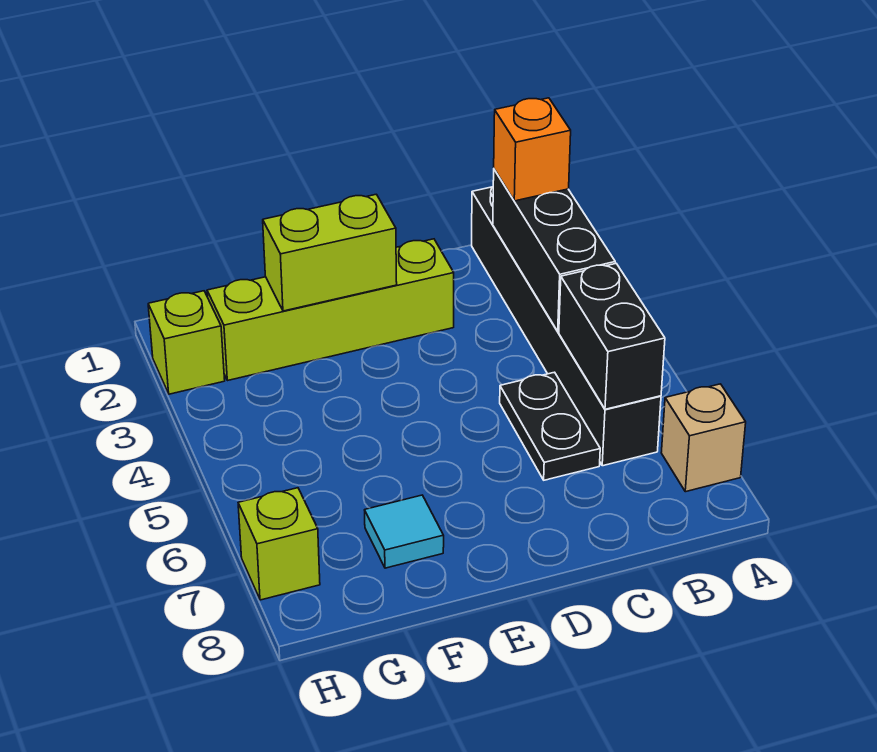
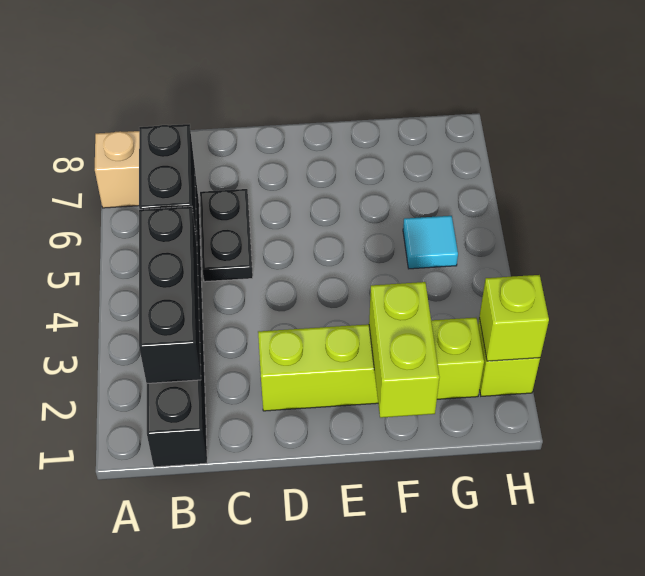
orange 1x1 brick [494,98,571,201] -> none
lime 1x2 brick [263,194,397,311] -> lime 1x2 brick turned to [369,282,440,418]
cyan 1x1 tile [365,495,444,568] -> cyan 1x1 tile moved to [403,216,458,269]
lime 1x1 brick [238,488,320,600] -> lime 1x1 brick moved to [479,275,549,361]

